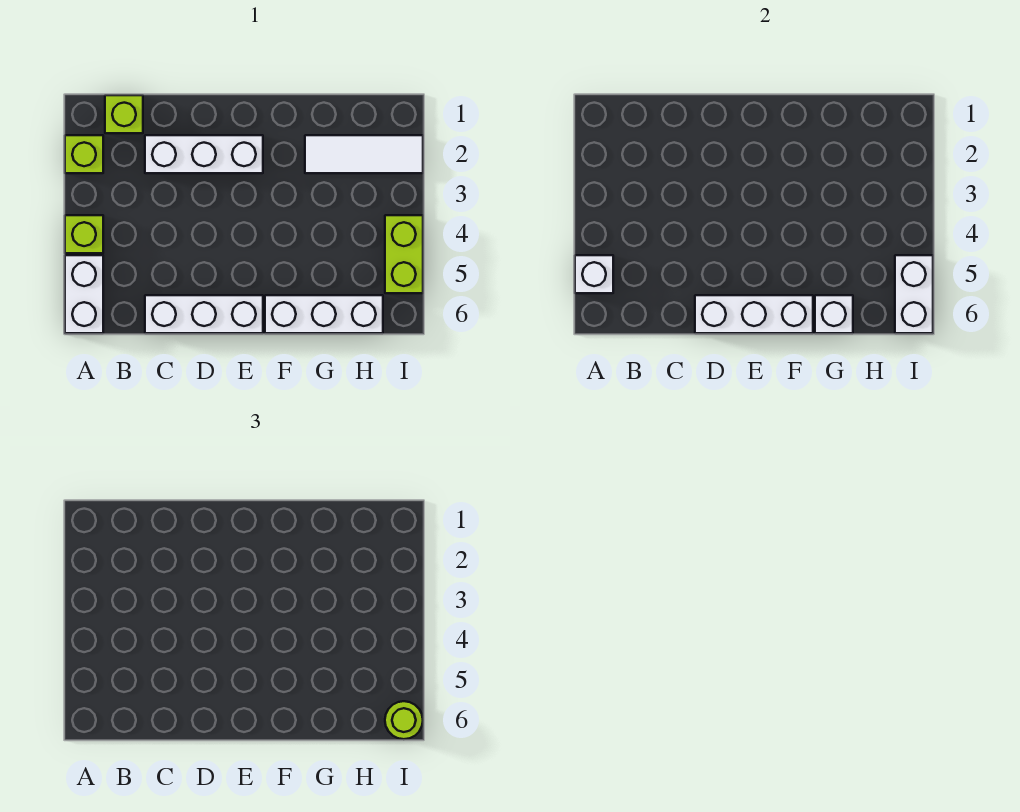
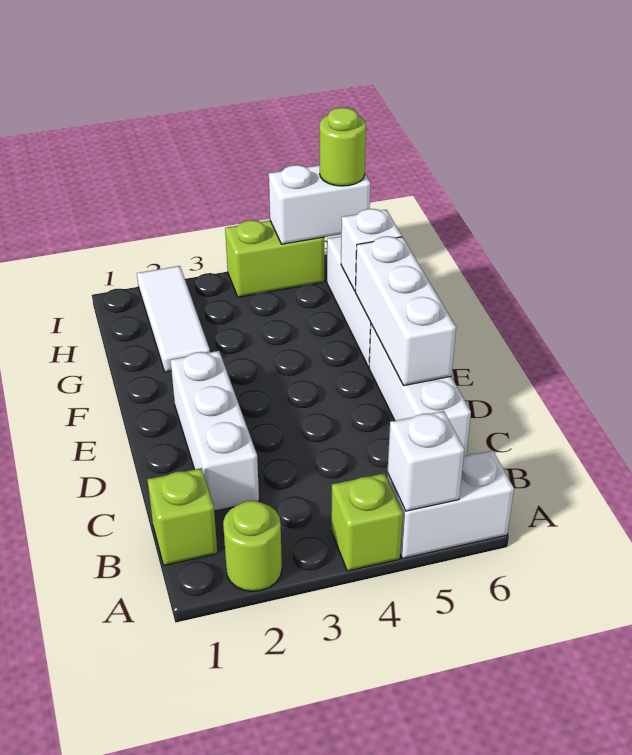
lime 1x1 brick [65,135,103,173] -> lime 1x1 round brick [223,501,282,591]

